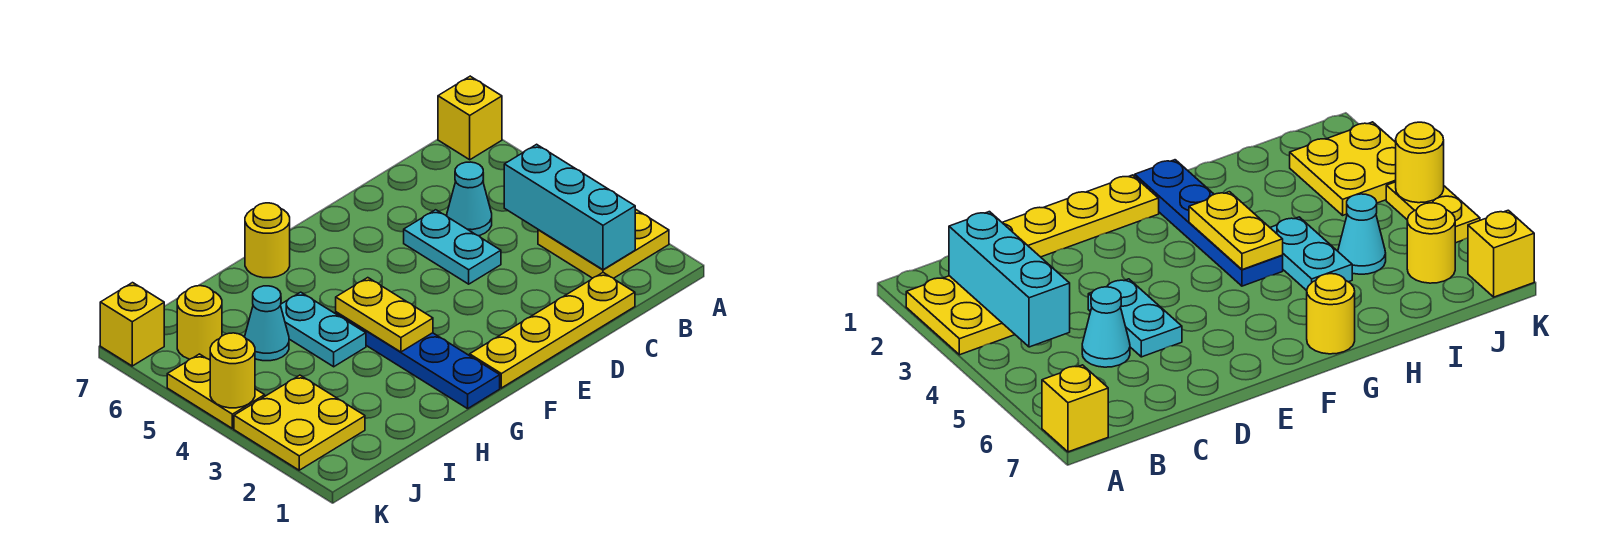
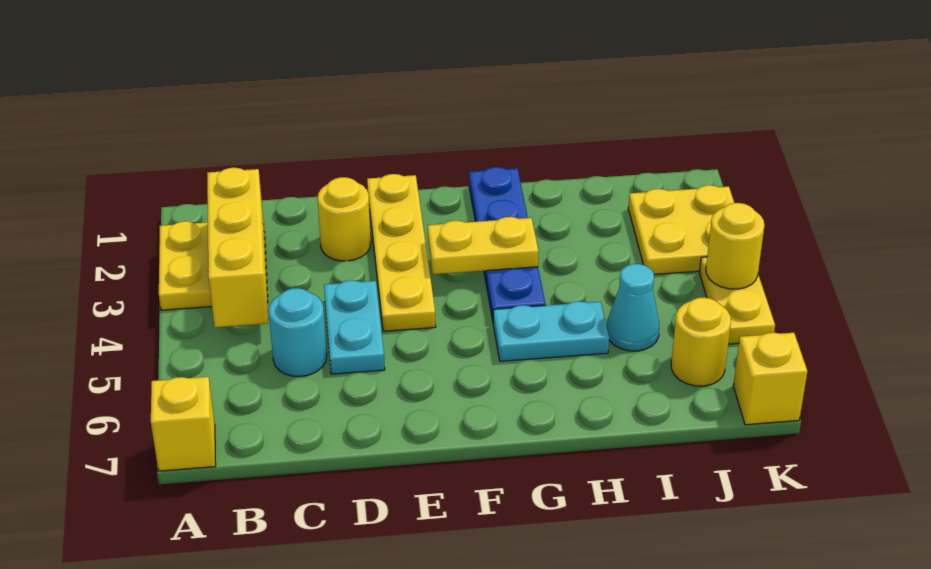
cyan 1x3 brick [504,144,635,270] -> yellow 1x3 brick [207,168,268,327]
yellow 1x4 plate [470,273,635,388] -> yellow 1x4 plate turned to [367,174,436,331]
cyan 1x1 cone [447,162,492,236] -> cyan 1x1 round brick [269,288,327,376]
yellow 1x2 plate [336,278,433,352] -> yellow 1x2 plate turned to [428,217,539,274]
yellow 1x1 round brick [245,203,290,278] -> yellow 1x1 round brick moved to [318,177,371,261]
cyan 1x2 plate [281,292,366,367] -> cyan 1x2 plate turned to [493,301,609,361]

